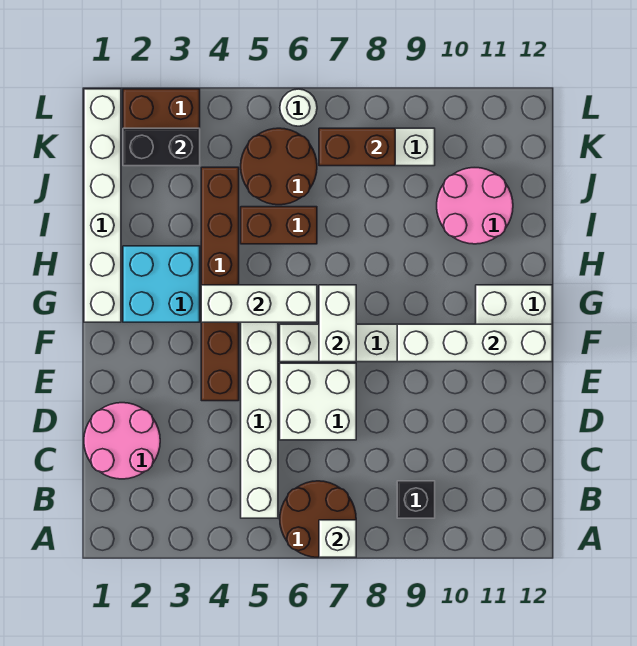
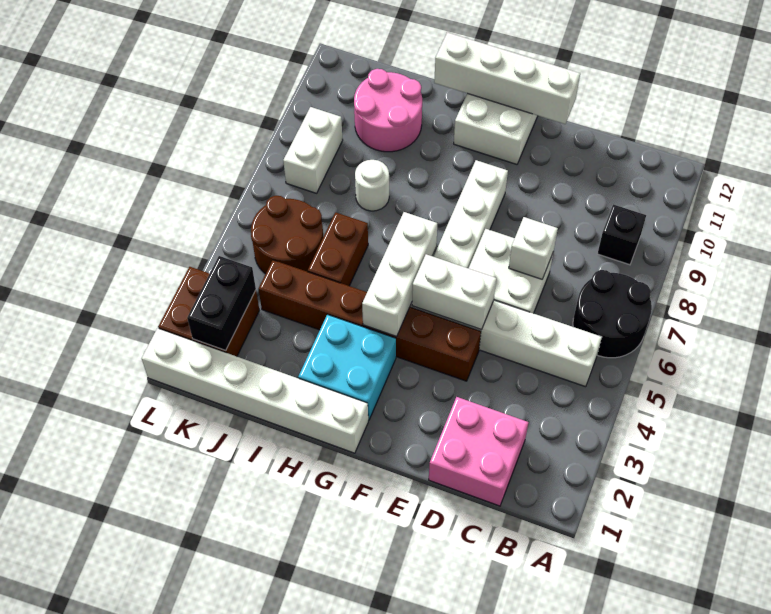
brown 2x2 round brick [280,481,356,557] -> black 2x2 round brick [573,270,652,358]
white 1x1 brick [319,520,356,557] -> white 1x1 brick moved to [509,217,558,279]
pink 2x2 round brick [84,403,160,479] -> pink 2x2 brick [429,397,528,506]
white 1x2 brick [319,285,356,362] -> white 1x2 brick moved to [412,254,496,330]
white 1x4 brick [397,324,552,362] -> white 1x4 brick turned to [434,32,580,124]
brown 1x2 brick [319,128,395,166] -> none
white 1x1 round brick [280,89,317,126] -> white 1x1 round brick moved to [355,160,389,211]

